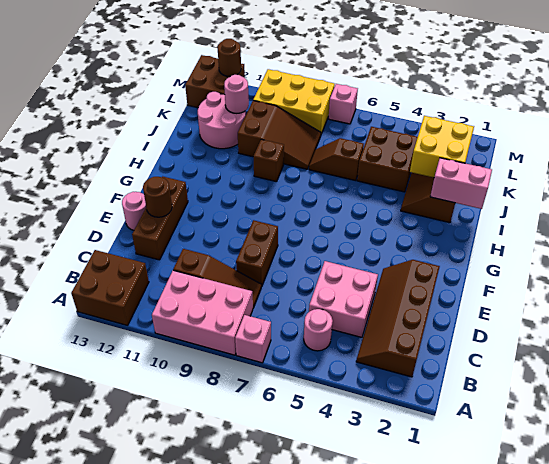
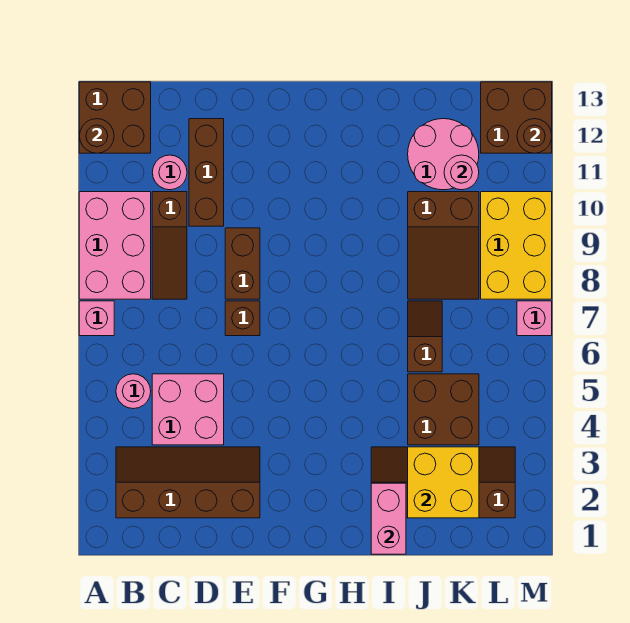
brown 1x2 brick [236,220,278,287] -> brown 1x2 brick turned to [225,228,260,299]
brown 1x3 brick [132,176,188,260] -> brown 1x3 brick turned to [189,119,224,226]
brown 1x1 round brick [143,177,172,217] -> brown 1x1 round brick moved to [79,119,114,153]
pink 1x1 round brick [122,192,146,230] -> pink 1x1 round brick moved to [152,155,187,190]
brown 1x1 brick [253,139,284,182] -> brown 1x1 brick moved to [225,301,260,336]

